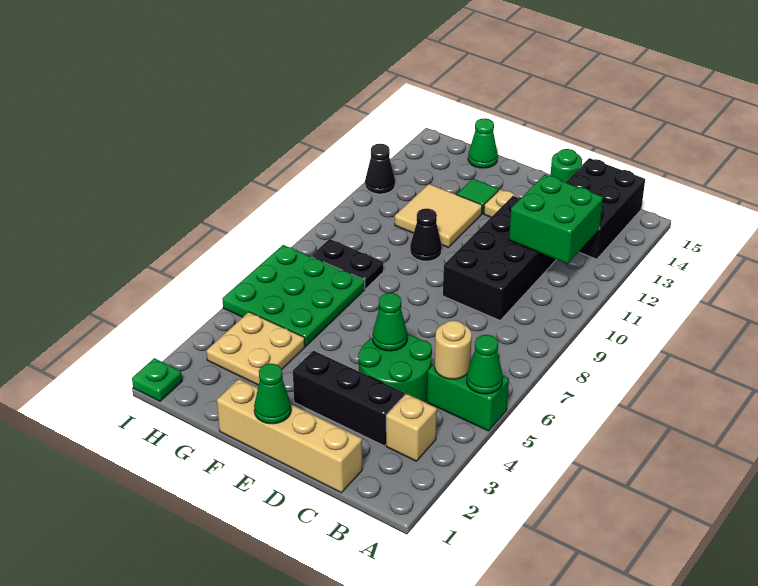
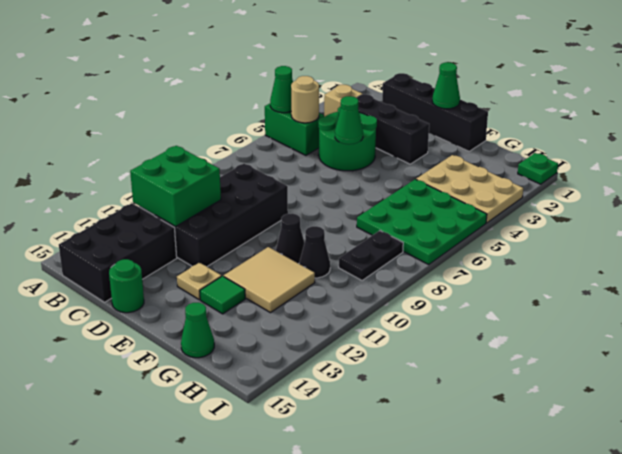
tan 1x4 brick [217,379,362,493] -> black 1x4 brick [382,73,488,151]
tan 2x2 plate [206,312,305,385] -> tan 2x3 plate [416,155,523,223]
black 1x2 plate [311,239,384,289] -> black 1x2 plate turned to [339,231,403,281]
black 1x1 cone [365,143,395,194] -> black 1x1 cone moved to [299,226,330,278]

